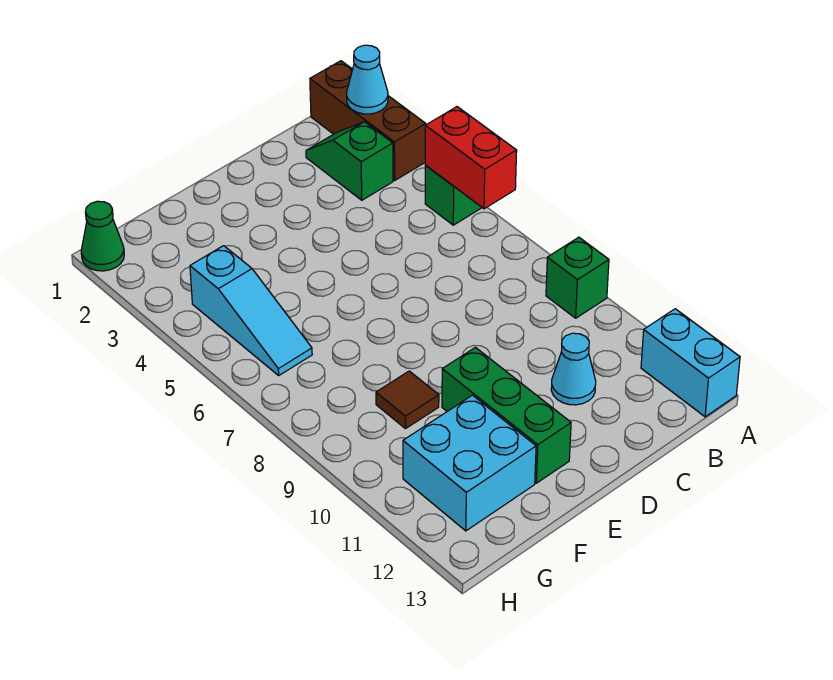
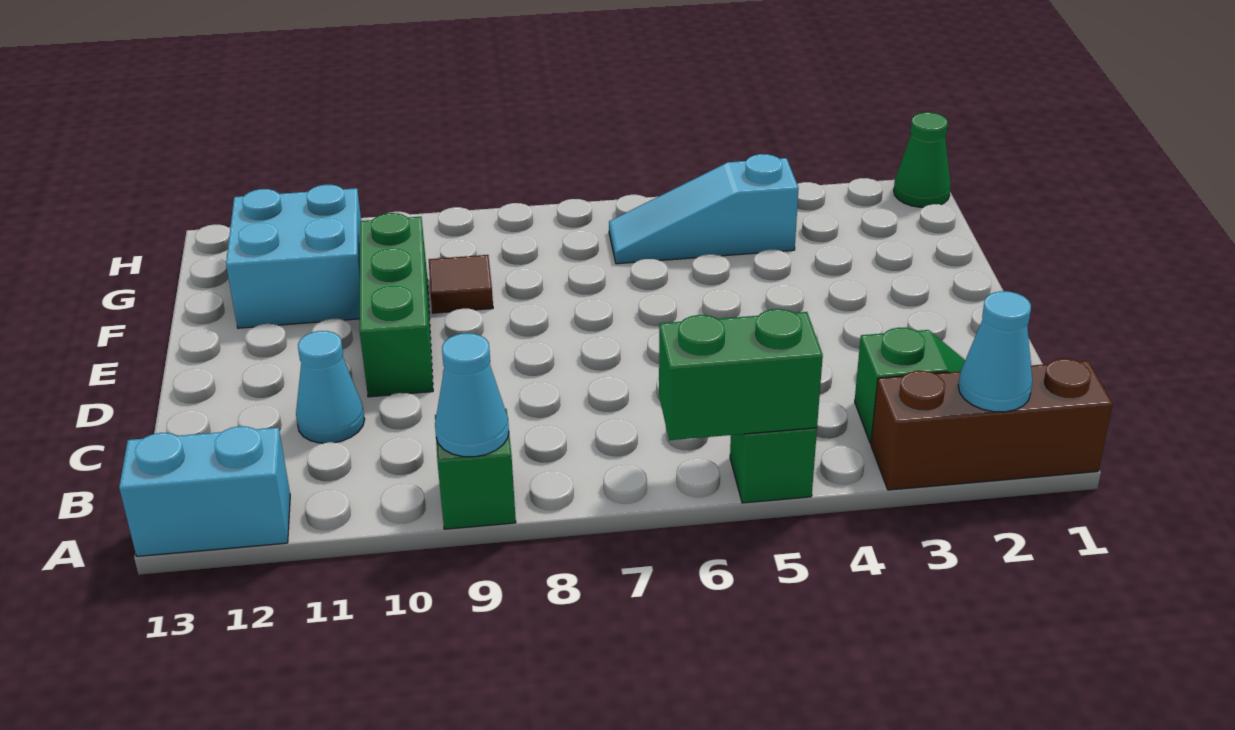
red 1x2 brick [425,107,517,209] -> green 1x2 brick [659,309,823,440]
none -> cyan 1x1 cone [435,333,509,457]
green 1x3 brick [442,348,571,483] -> green 1x3 brick turned to [360,213,433,397]

